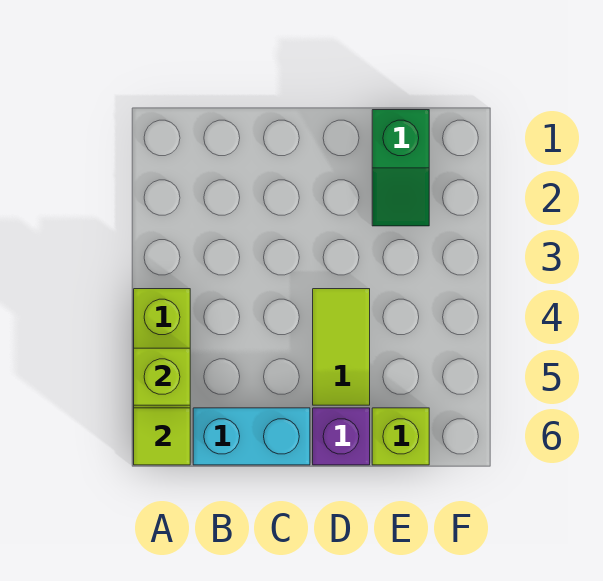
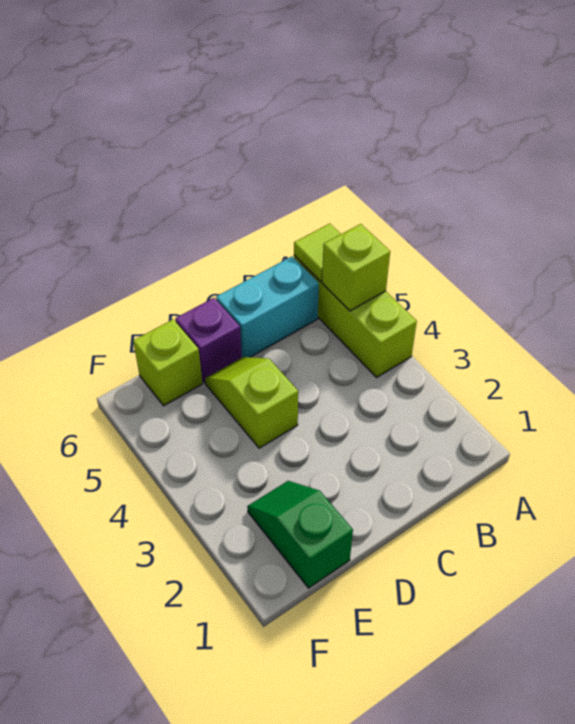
lime 1x2 tile [313,289,370,405] -> lime 1x2 slope [205,357,298,448]

